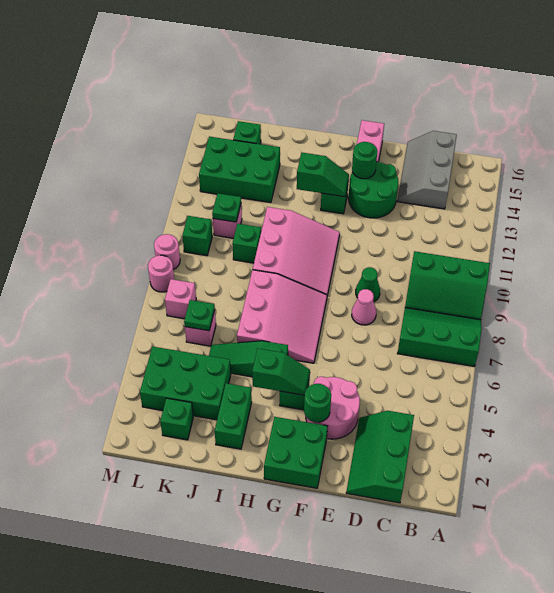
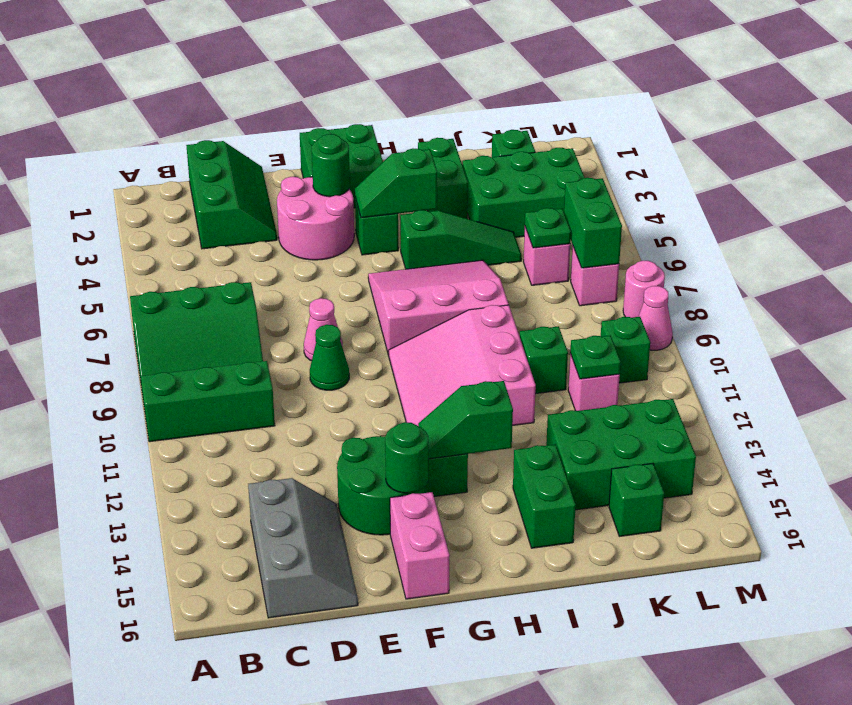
pink 3x3 slope [237,270,327,363] -> pink 3x3 slope turned to [368,260,509,355]
none -> green 1x2 brick [513,445,576,548]
none -> green 1x2 brick [564,178,622,268]
pink 1x1 round brick [154,234,180,270] -> pink 1x1 cone [639,286,673,350]

